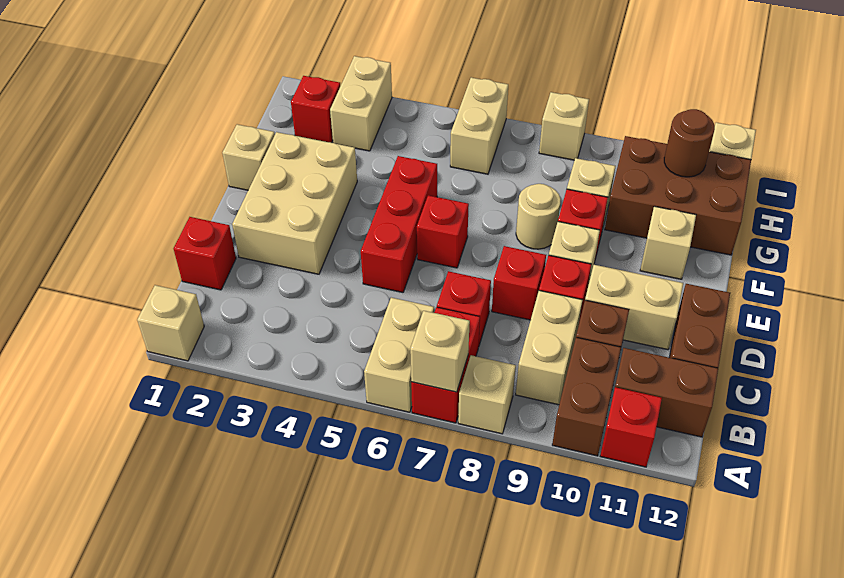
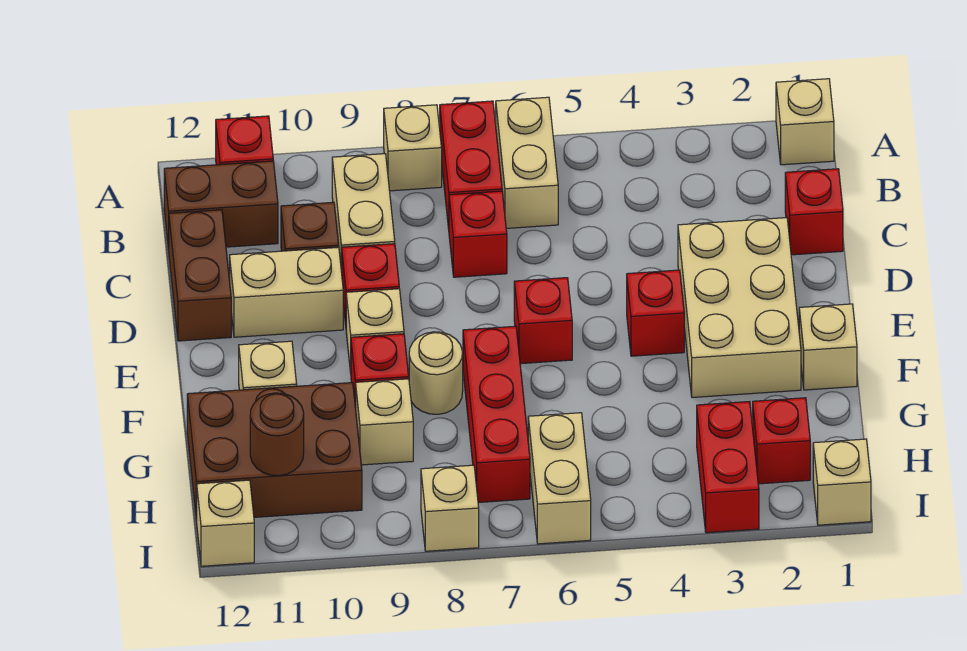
tan 1x1 brick [410,311,470,392] -> tan 1x1 brick moved to [813,439,871,525]
brown 1x2 brick [552,338,621,456] -> none
red 1x3 brick [361,156,437,292] -> red 1x3 brick moved to [463,326,530,502]
red 1x1 brick [492,246,546,320] -> red 1x1 brick moved to [627,270,684,356]
tan 1x2 brick [330,56,392,151] -> red 1x2 brick [697,402,759,533]

